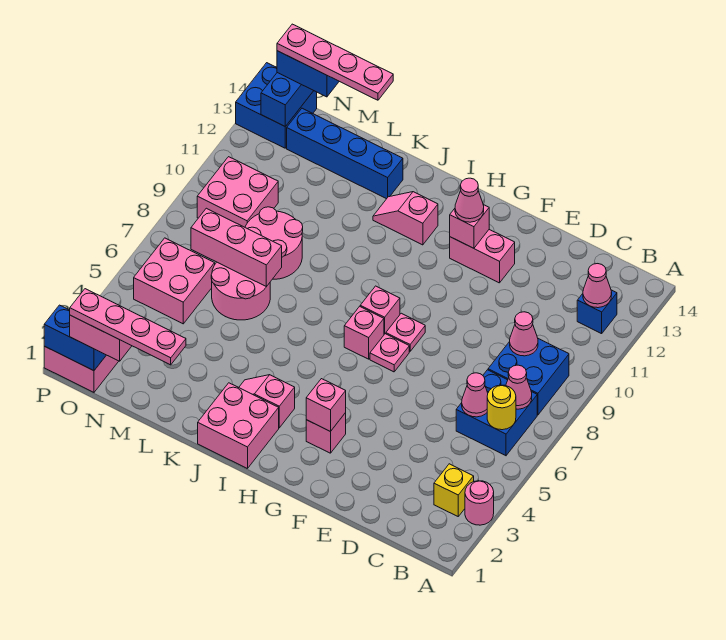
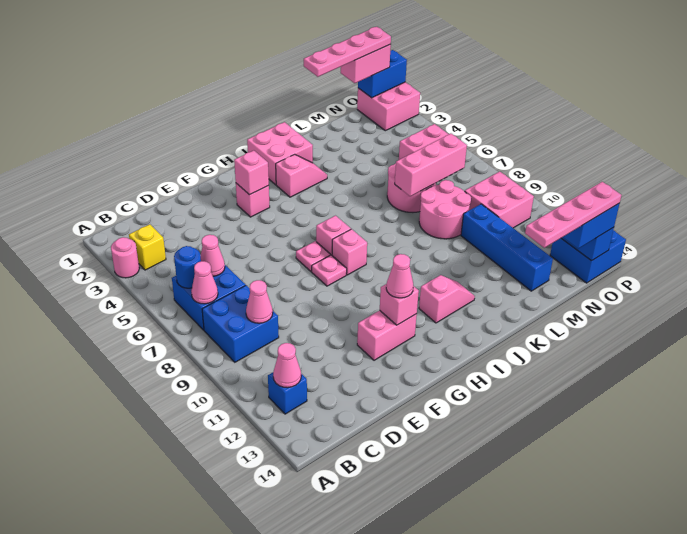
yellow 1x1 round brick [487,385,516,430] -> blue 1x1 round brick [174,246,201,288]
blue 1x4 brick [287,108,403,199] -> blue 1x4 brick turned to [461,204,553,291]

